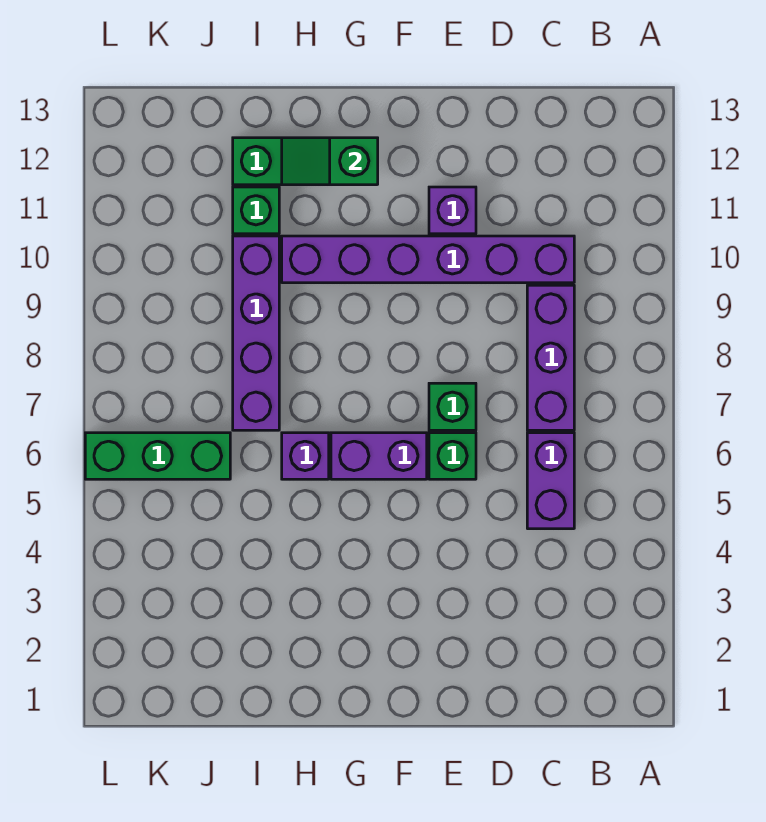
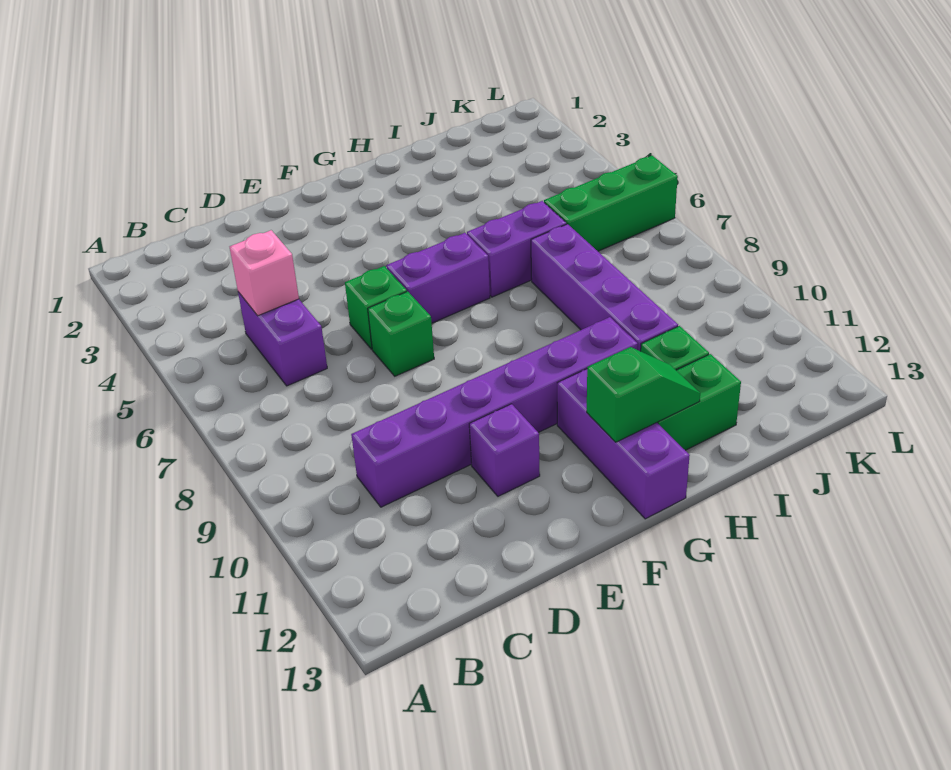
none -> pink 1x1 brick [230,230,299,316]
purple 1x3 brick [527,285,574,430] -> purple 1x3 brick moved to [557,369,690,519]
purple 1x1 brick [282,433,329,479] -> purple 1x2 brick [467,201,566,297]

